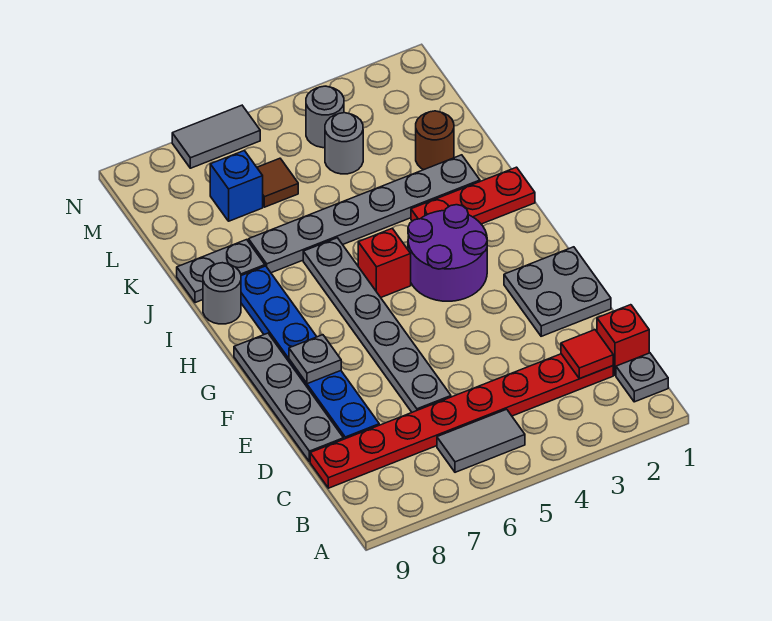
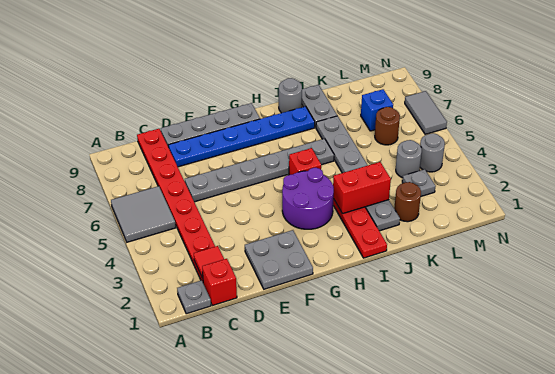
grey 1x2 tile [437,409,525,472] -> grey 2x2 tile [111,186,176,242]
grey 1x1 plate [289,335,341,384] -> grey 1x1 plate moved to [402,169,436,196]
none -> red 1x2 brick [333,162,391,214]
brown 1x1 tile [257,158,298,207] -> brown 1x1 round brick [375,107,400,145]

